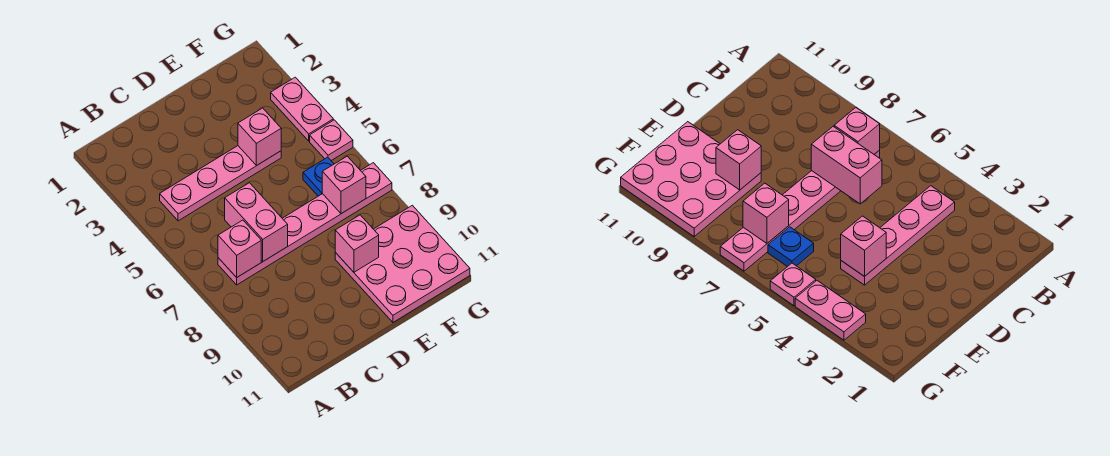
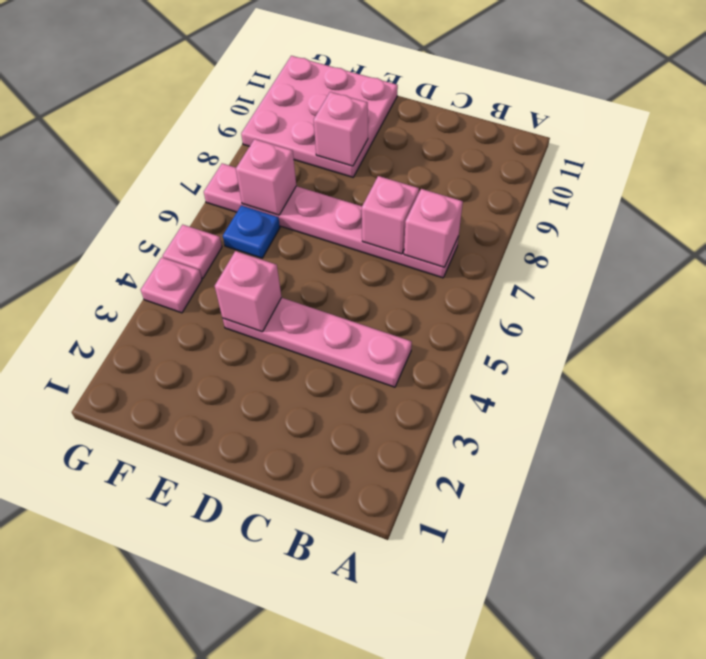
pink 1x2 brick [225,183,288,261] -> pink 1x1 brick [362,176,419,254]
pink 1x2 plate [271,77,333,141] -> pink 1x1 plate [141,257,202,313]

